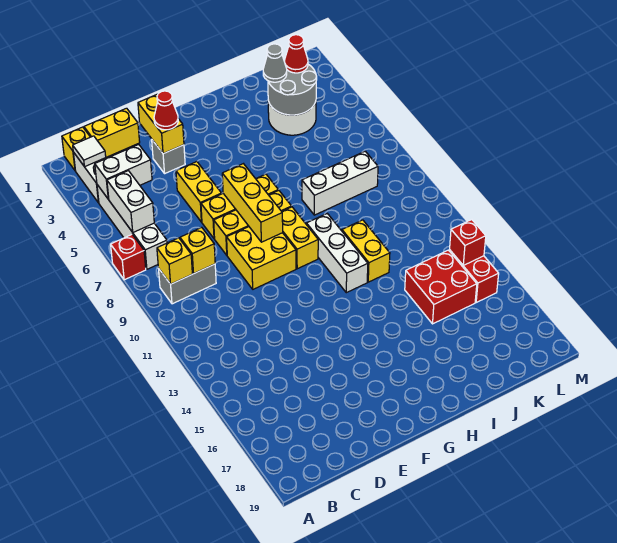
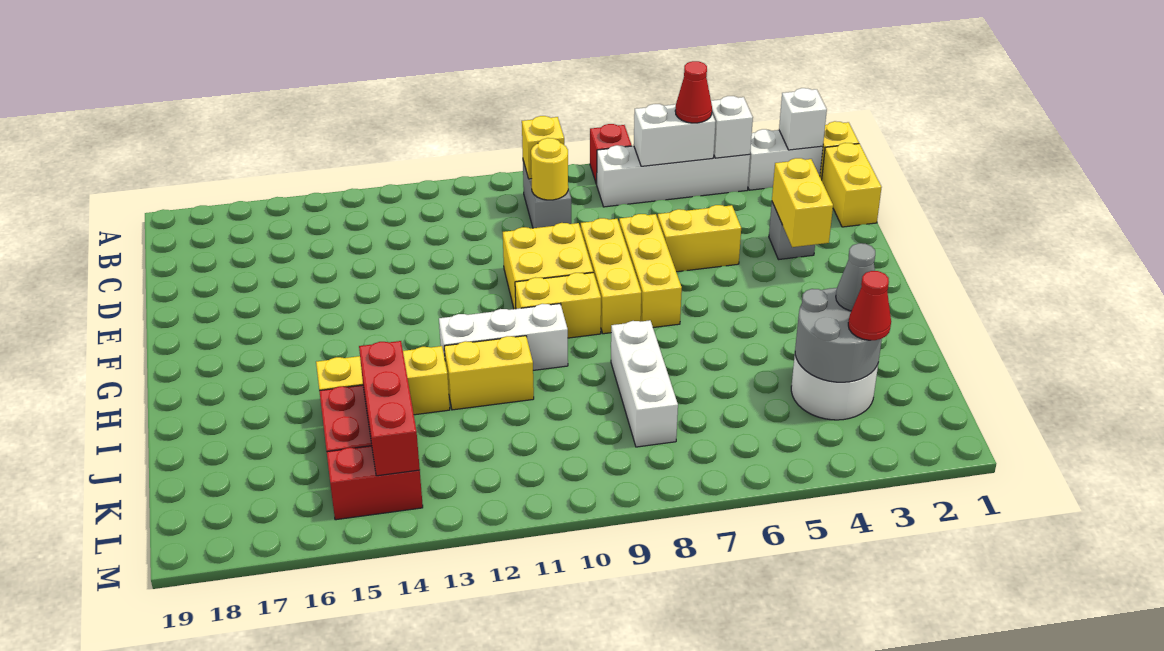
white 1x1 tile [73,136,106,167] -> white 1x1 brick [779,88,827,150]
white 1x2 brick [95,145,152,199] -> white 1x1 brick [711,96,753,158]
yellow 1x1 brick [180,227,215,274] -> yellow 1x1 round brick [531,138,568,200]
yellow 1x2 brick [138,94,184,154] -> yellow 1x2 brick turned to [772,158,833,247]
red 1x1 cone [154,91,178,130] -> red 1x1 cone moved to [675,61,712,123]
yellow 1x3 brick [222,164,283,242] -> yellow 1x3 brick moved to [316,346,450,415]
red 1x1 brick [450,220,486,266] -> red 1x3 brick [359,341,420,476]

